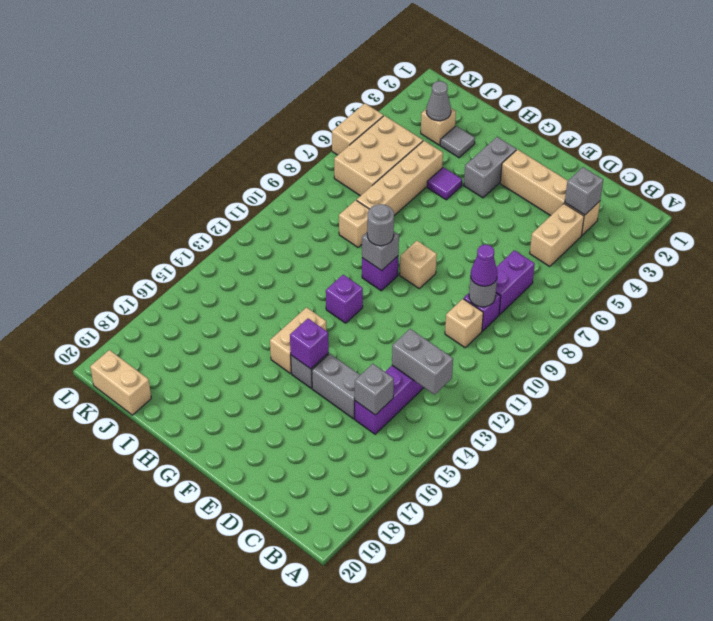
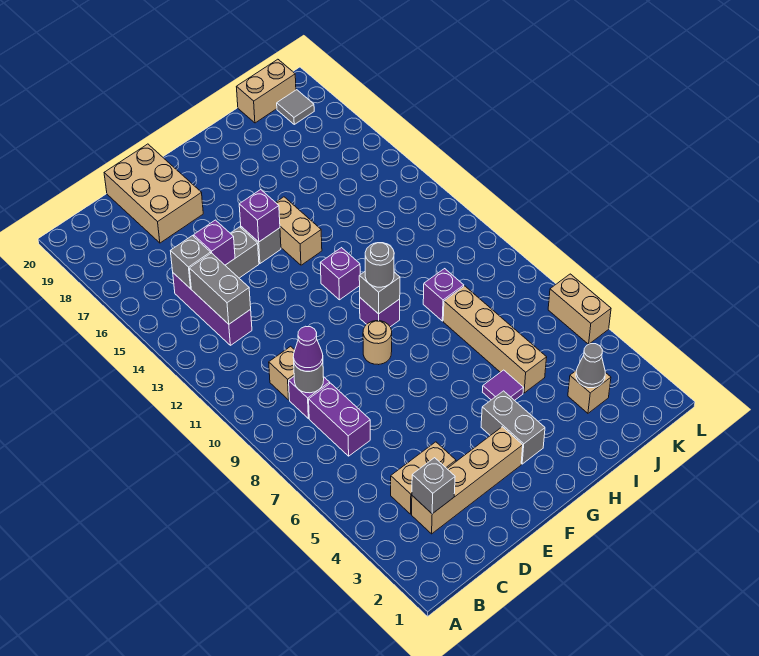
grey 1x2 brick [392,329,453,395] -> grey 1x2 brick turned to [189,253,251,324]
tan 1x2 brick [530,204,584,267] -> tan 1x2 brick turned to [391,442,456,514]
none -> purple 1x1 brick [194,220,235,265]
tan 1x1 brick [400,241,437,288] -> tan 1x1 round brick [363,321,392,365]
grey 1x1 tile [440,126,475,158] -> grey 1x1 tile moved to [277,90,314,124]
tan 1x1 brick [339,200,369,247] -> purple 1x1 brick [423,269,464,321]
tan 2x3 brick [334,116,423,196] -> tan 2x3 brick moved to [104,144,203,243]

